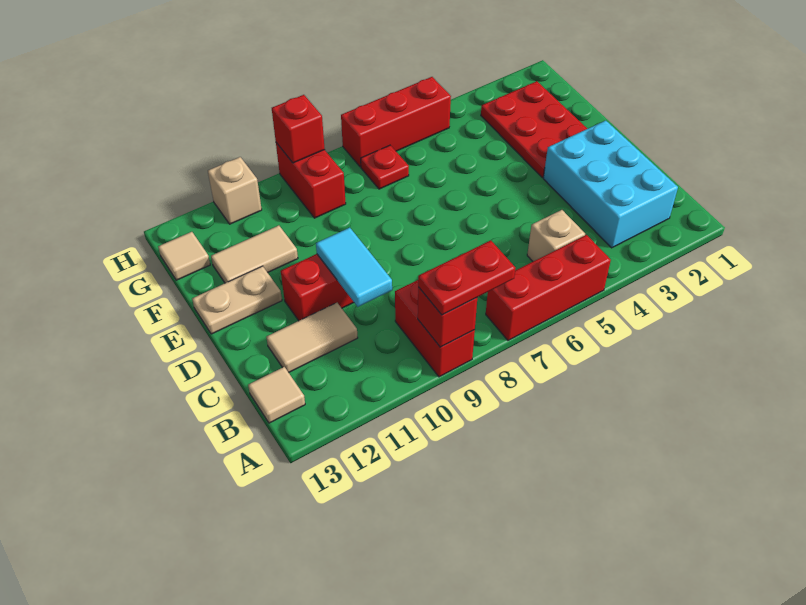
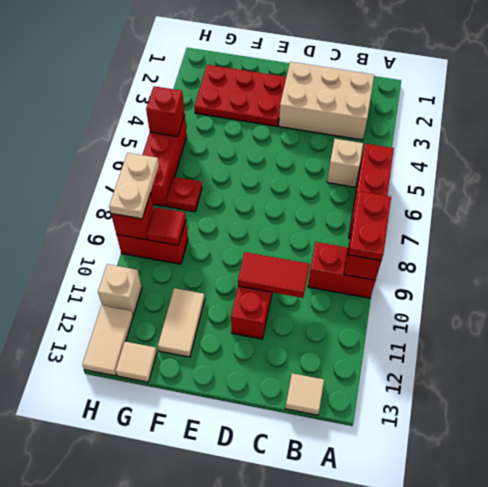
cyan 2x3 brick [543,121,678,248] -> tan 2x3 brick [279,62,374,140]
cyan 1x2 tile [316,228,392,307] -> red 1x2 tile [238,252,309,298]
tan 1x2 tile [266,303,358,373] -> tan 1x2 tile moved to [82,305,133,376]
tan 1x2 plate [192,266,282,334] -> tan 1x2 plate moved to [109,153,159,219]
none -> red 1x1 tile [147,207,186,245]
none -> red 1x1 brick [146,86,185,137]

